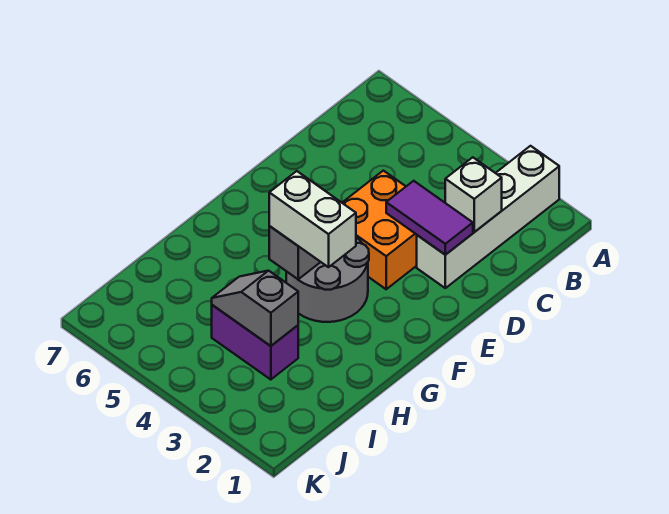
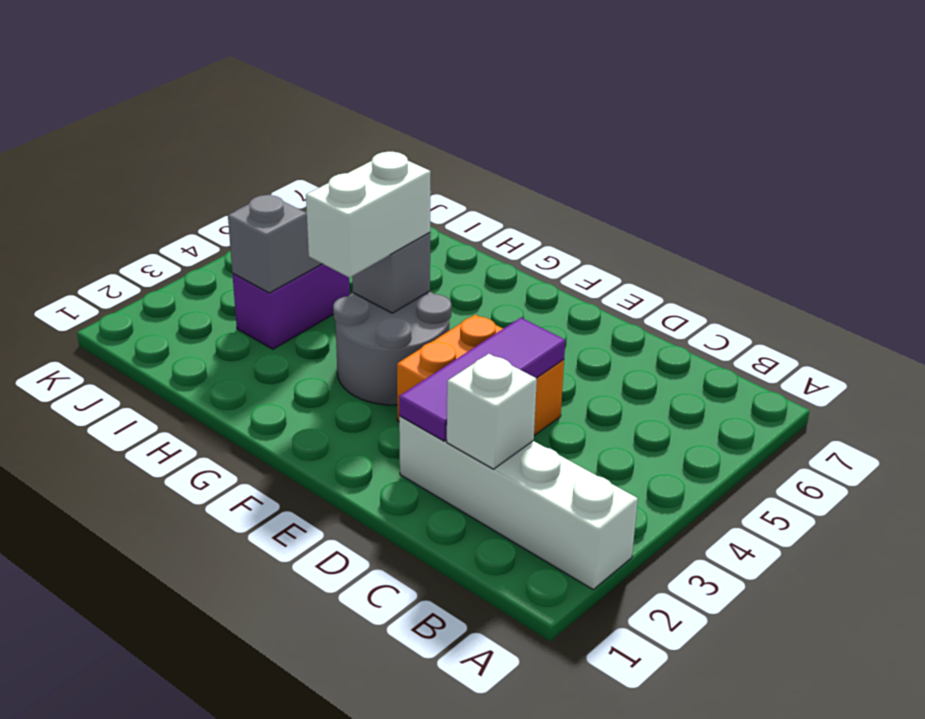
purple 1x2 tile [386,181,473,255] -> purple 1x3 tile [399,318,565,441]

